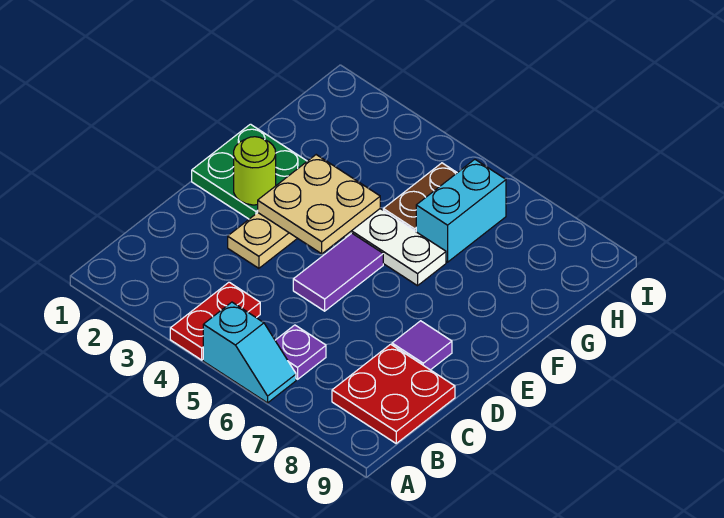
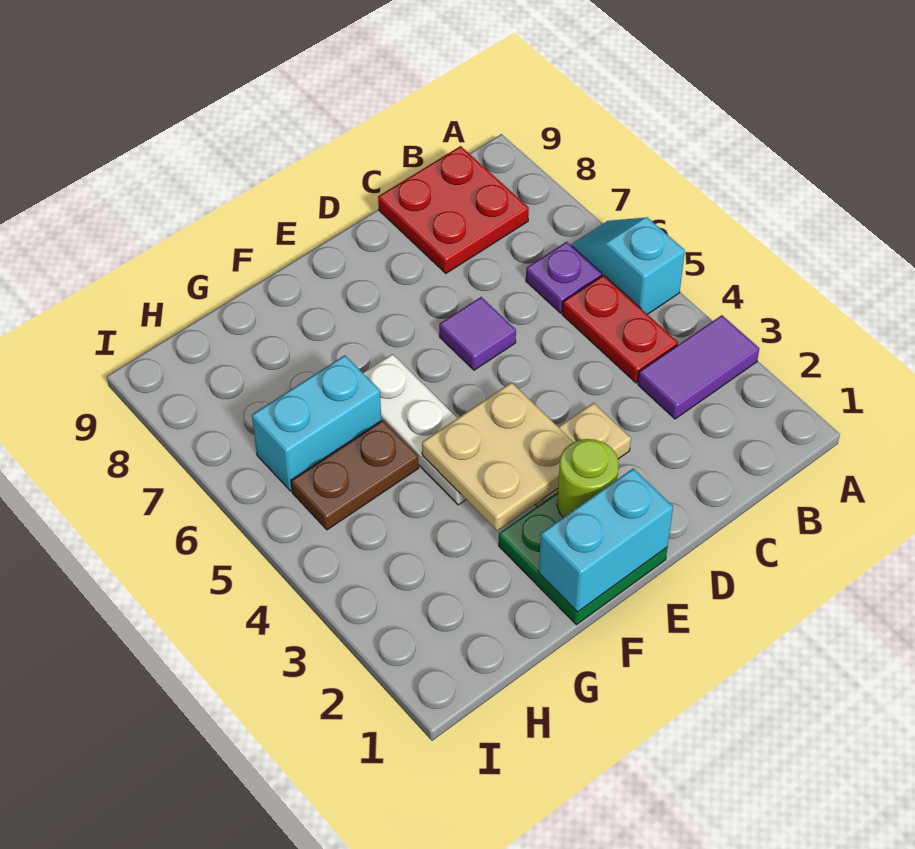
red 1x2 plate [170,282,260,360] -> red 1x2 plate turned to [562,275,678,383]
purple 1x2 tile [293,233,383,311] -> purple 1x2 tile moved to [638,315,759,419]
purple 1x1 tile [392,321,452,370] -> purple 1x1 tile moved to [439,297,516,370]
none -> cyan 1x2 brick [539,469,673,612]

